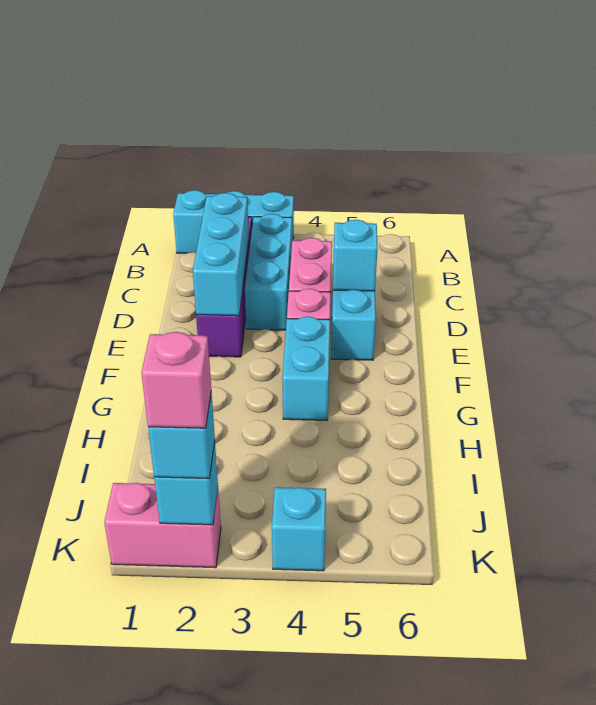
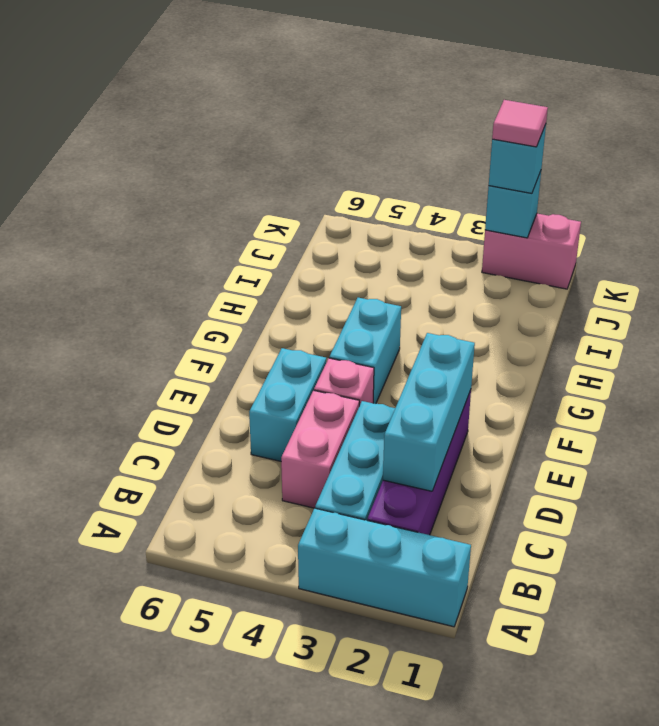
cyan 1x1 brick [333,220,378,291] -> none
pink 1x1 brick [141,332,211,428] -> pink 1x1 tile [492,100,548,147]
cyan 1x1 brick [272,487,326,571] -> none

